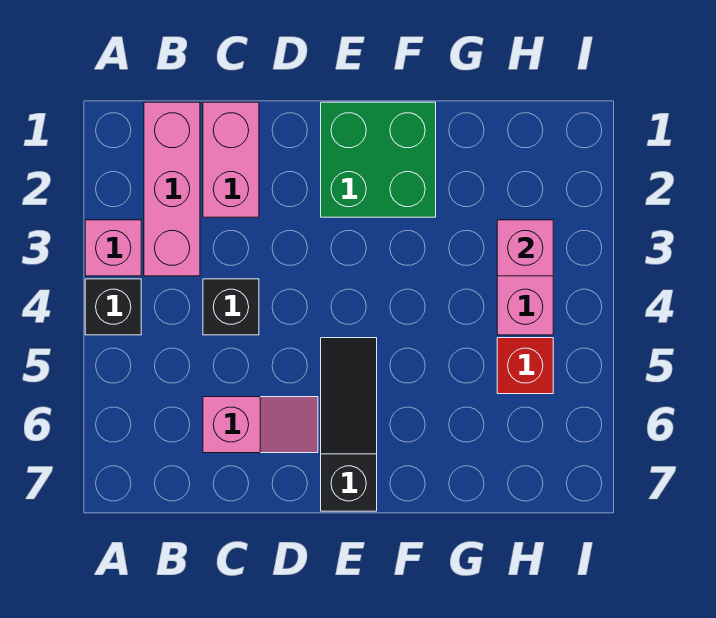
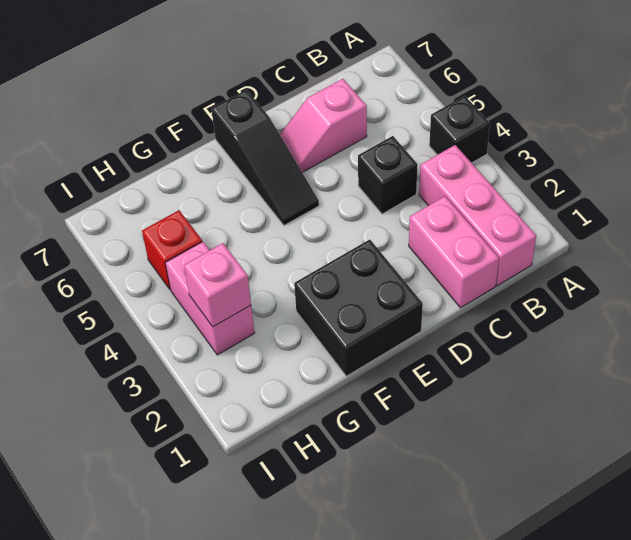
pink 1x1 brick [85,220,141,276] -> none
green 2x2 brick [321,102,436,217] -> black 2x2 brick [294,240,423,376]

